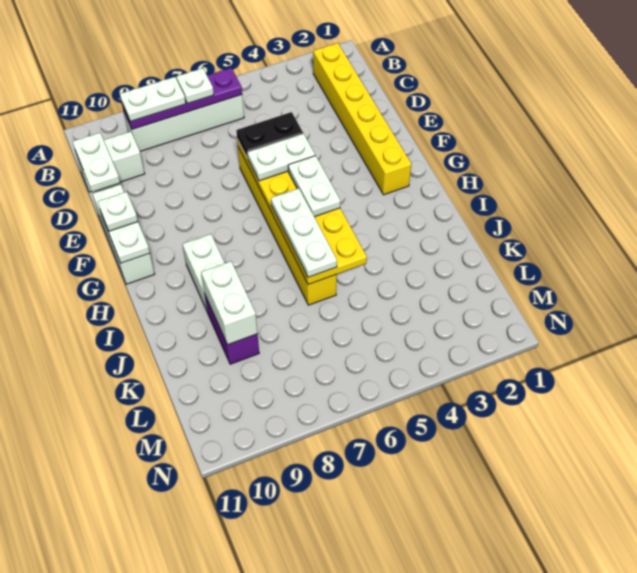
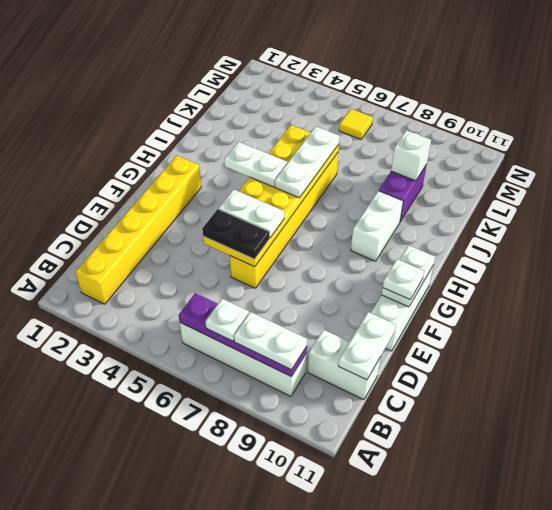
white 1x2 plate [288,156,341,217] -> white 1x2 plate turned to [224,142,287,187]
white 1x2 brick [201,261,258,345] -> white 1x1 brick [391,130,431,181]
none -> yellow 1x1 tile [339,109,373,139]

